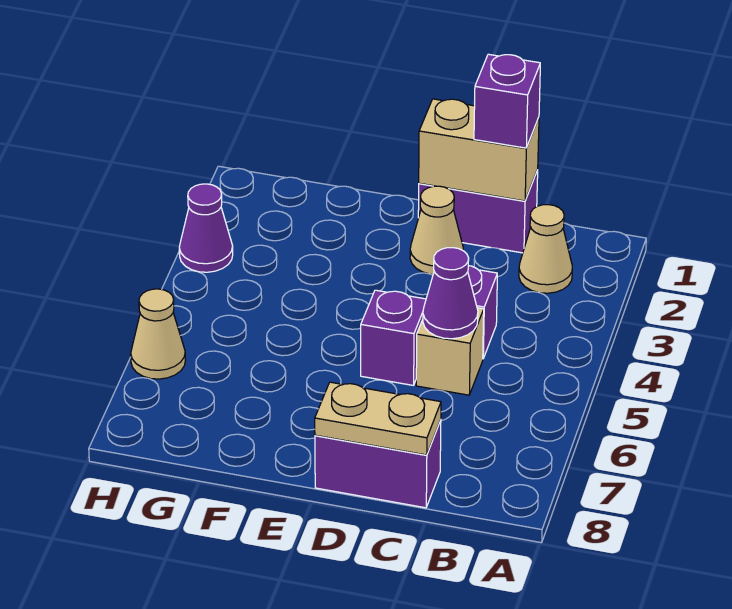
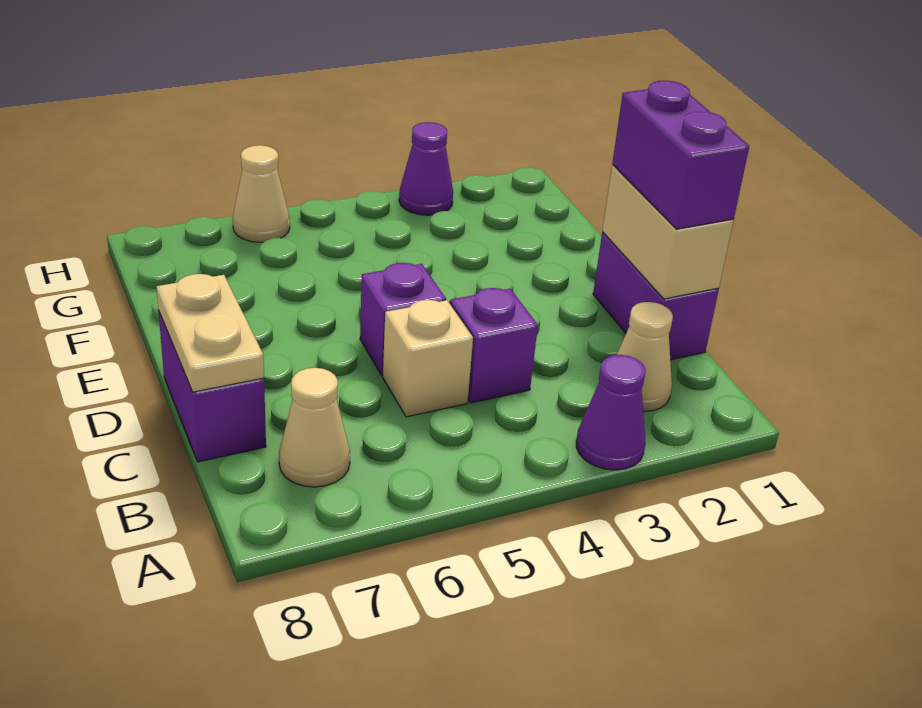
purple 1x1 brick [474,54,540,148] -> purple 1x2 brick [612,81,749,229]
purple 1x1 cone [423,248,478,339] -> purple 1x1 cone moved to [576,355,646,470]
tan 1x1 cone [410,186,463,274] -> tan 1x1 cone moved to [279,368,350,487]

